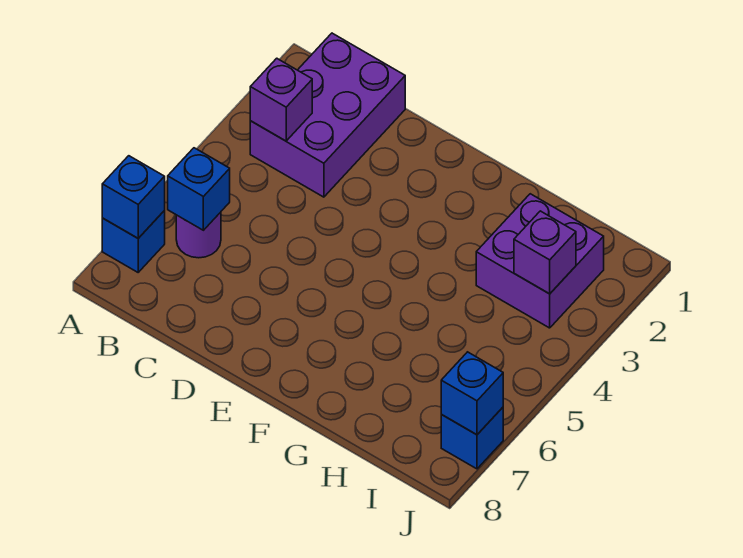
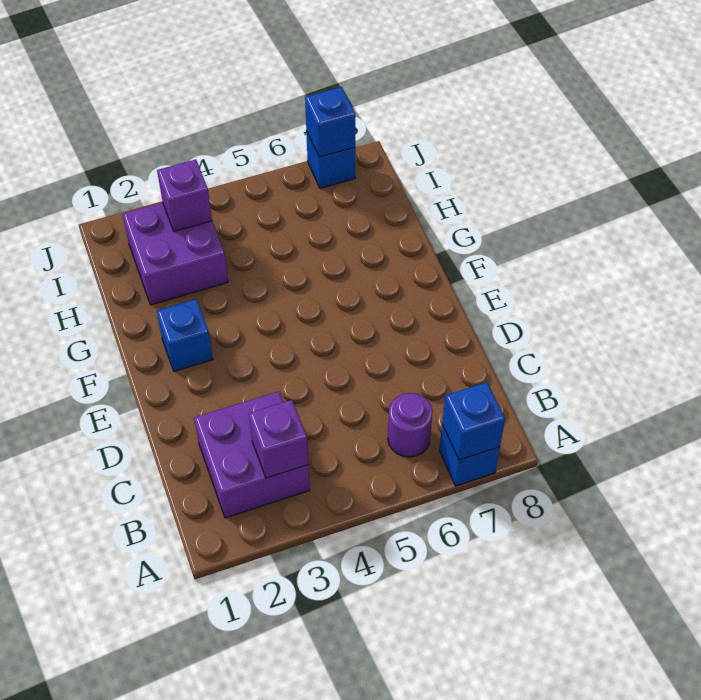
purple 2x3 brick [250,33,405,197] -> purple 2x2 brick [194,391,310,518]
blue 1x1 brick [168,148,230,230] -> blue 1x1 brick moved to [157,299,213,371]

